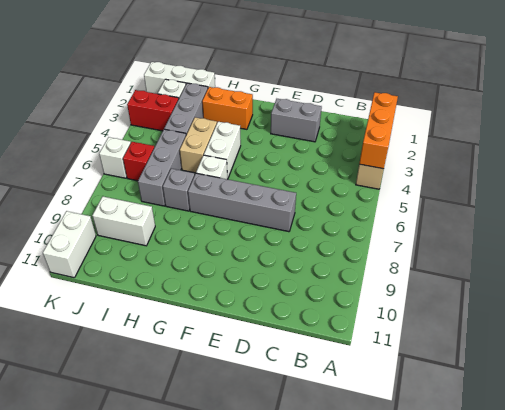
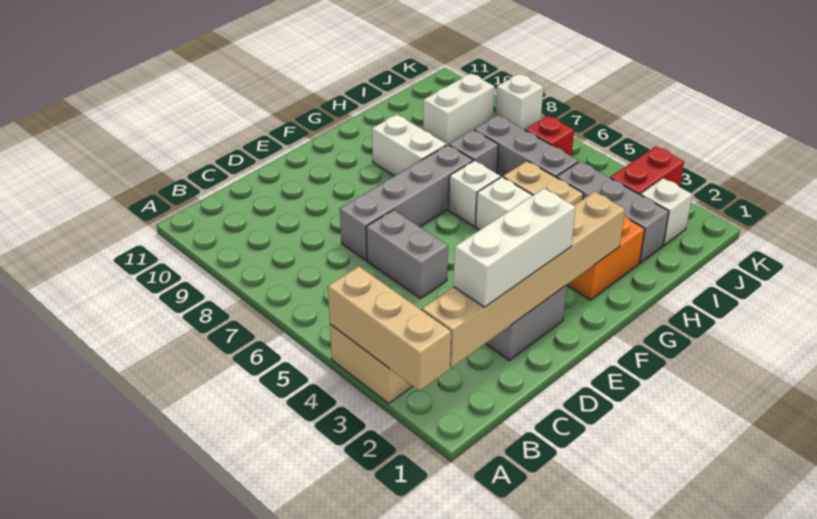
orange 1x3 brick [359,92,398,169] -> tan 1x3 brick [328,266,451,391]
none -> tan 1x6 brick [422,192,625,368]
none -> grey 1x2 brick [366,210,448,298]
white 1x3 brick [144,62,215,94] -> white 1x3 brick moved to [454,188,576,307]
white 1x1 brick [99,137,131,178] -> white 1x1 brick moved to [495,74,543,130]
white 1x2 brick [43,211,96,278] -> white 1x2 brick moved to [372,115,446,176]

